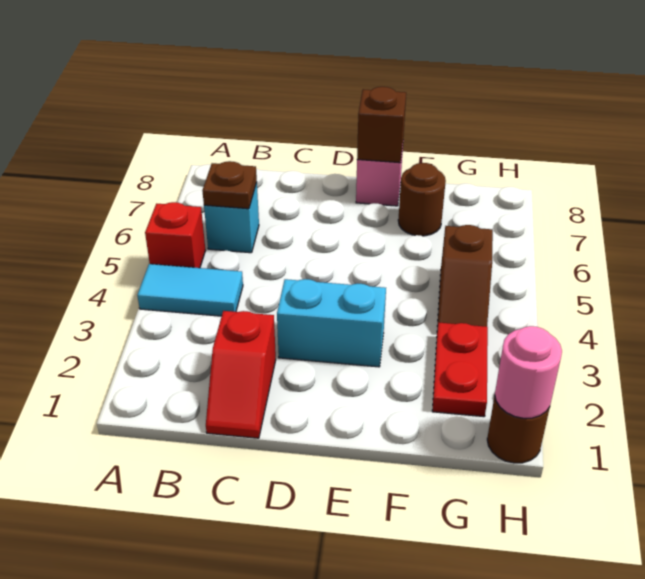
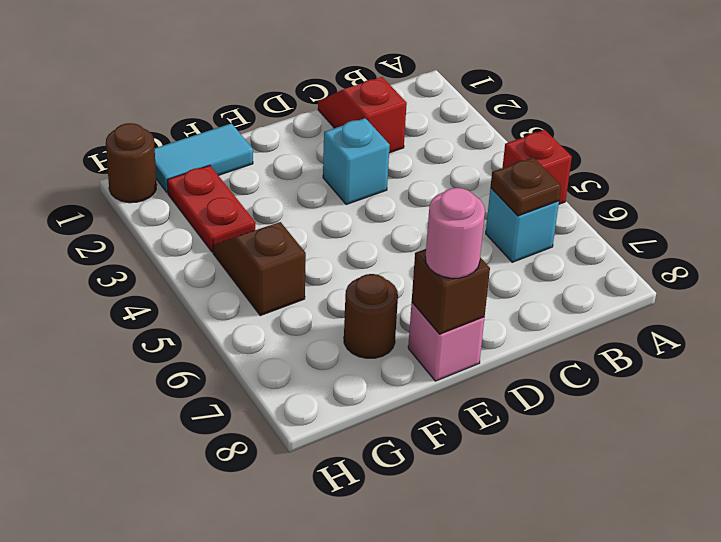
cyan 1x2 tile [137,264,243,316] -> cyan 1x2 tile moved to [155,123,253,193]
cyan 1x2 brick [277,279,386,367] -> cyan 1x1 brick [323,118,390,205]
pink 1x1 round brick [495,326,562,418] -> pink 1x1 round brick moved to [425,188,485,278]

